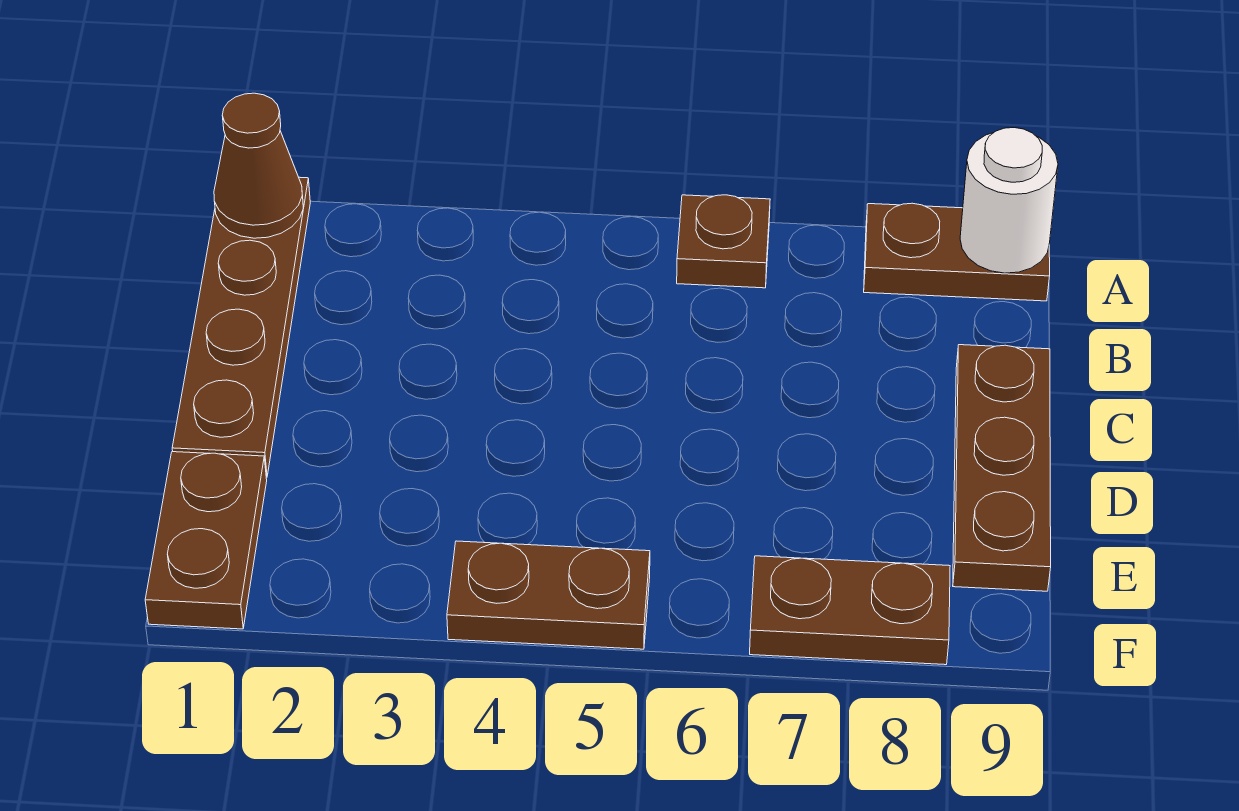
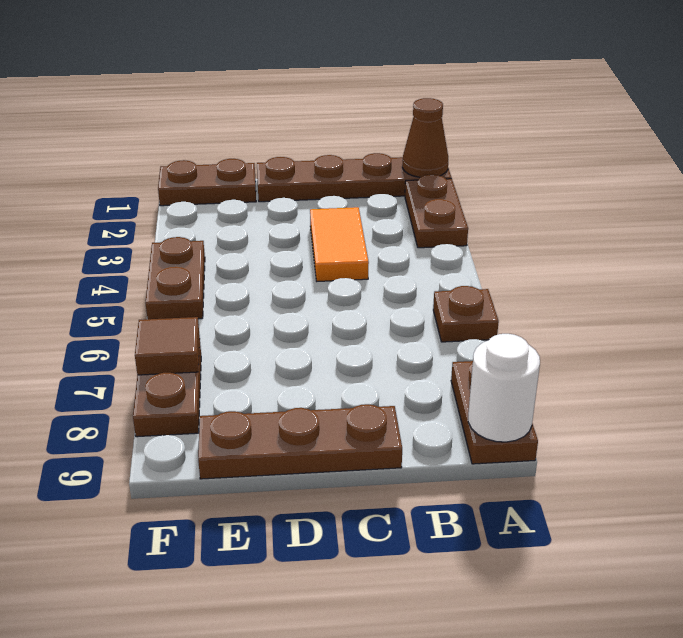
none -> brown 1x2 plate [405,175,468,248]
none -> orange 1x2 tile [310,207,369,281]
none -> brown 1x1 tile [135,317,200,375]

